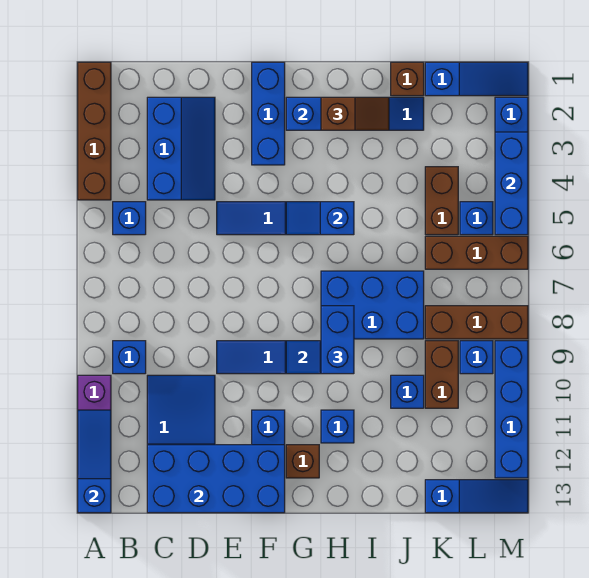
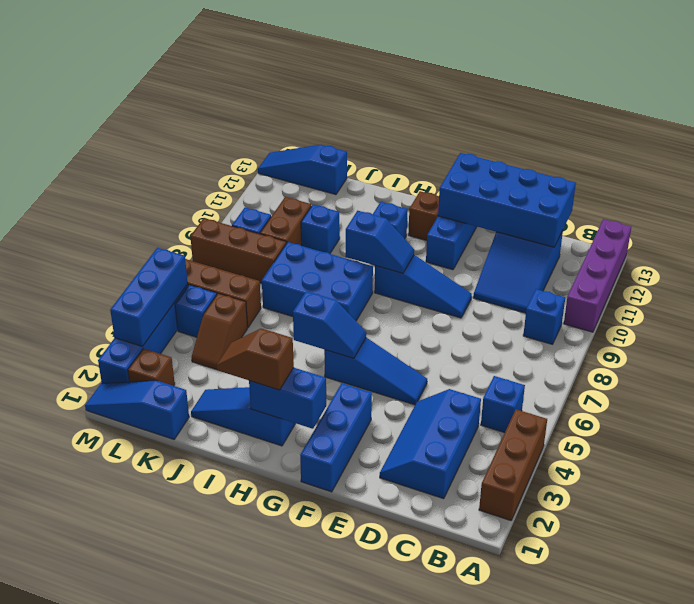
brown 1x4 brick [78,62,111,200] -> brown 1x3 brick [479,409,547,520]
blue 1x3 slope [78,410,111,513] -> none
blue 1x2 brick [321,306,354,374] -> none
brown 1x1 brick [391,62,424,96] -> brown 1x1 brick moved to [128,348,175,386]
brown 1x2 brick [425,167,458,235] -> brown 1x2 slope [192,293,248,370]
blue 1x4 brick [495,341,528,478] -> none

